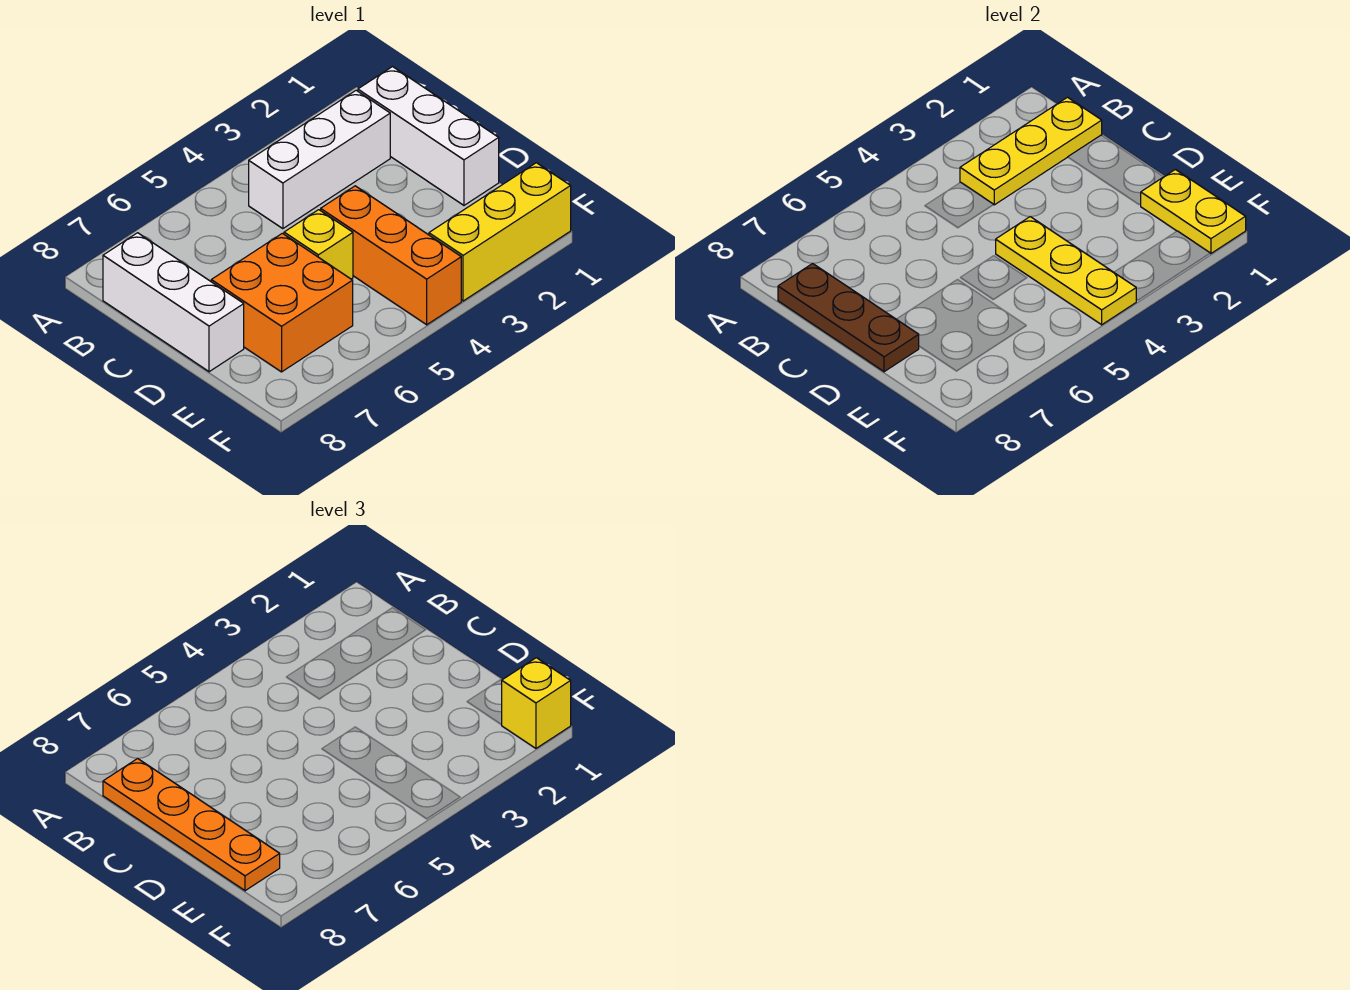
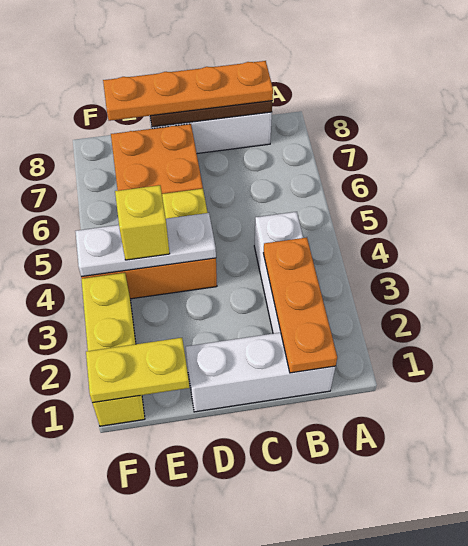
yellow 1x3 plate [960,97,1102,205] -> orange 1x3 plate [263,238,337,373]
yellow 1x3 plate [996,217,1136,325] -> white 1x3 plate [75,213,216,277]
yellow 1x1 brick [502,658,571,748] -> yellow 1x1 brick moved to [115,185,170,260]

